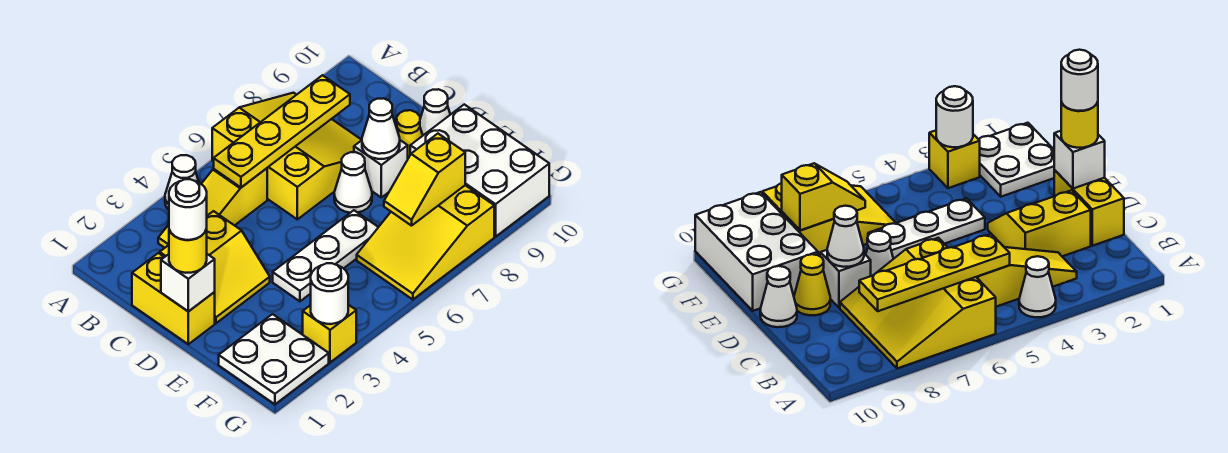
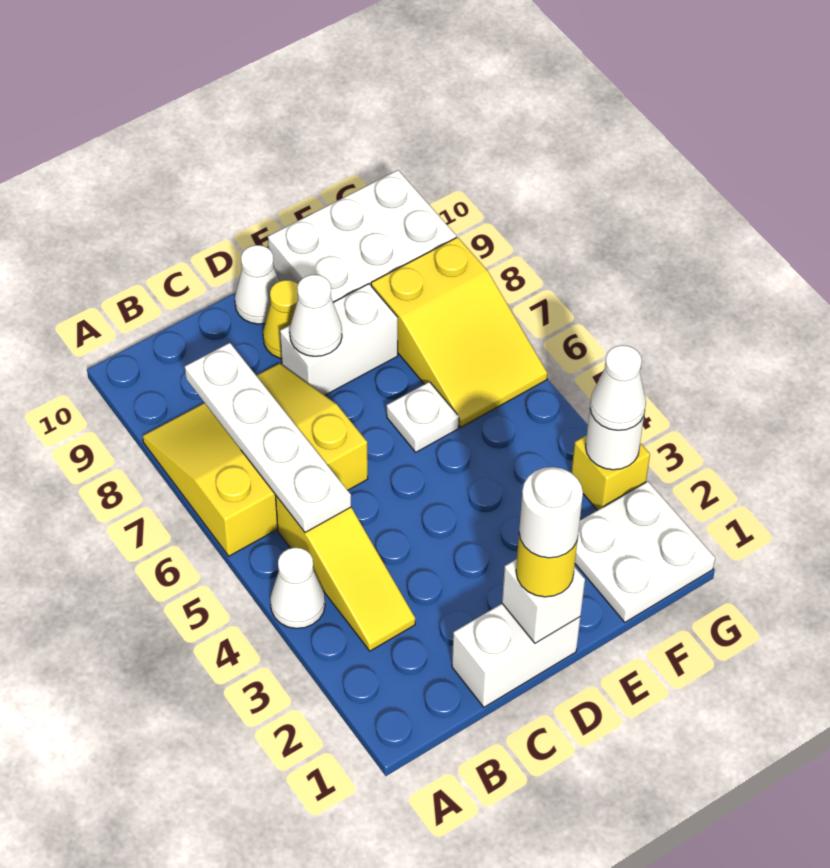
yellow 1x4 plate [214,75,350,187] -> white 1x4 plate [185,343,351,532]
yellow 1x2 brick [132,253,215,344] -> white 1x2 brick [452,604,580,707]
yellow 2x2 slope [160,211,270,323] -> none
white 1x1 cone [334,152,372,213] -> white 1x1 cone moved to [590,345,646,430]
white 1x1 brick [354,140,408,197] -> white 1x2 brick [280,284,398,395]
white 1x3 plate [273,210,378,301] -> white 1x1 plate [387,382,459,452]
yellow 1x2 slope [384,134,465,226] -> none

